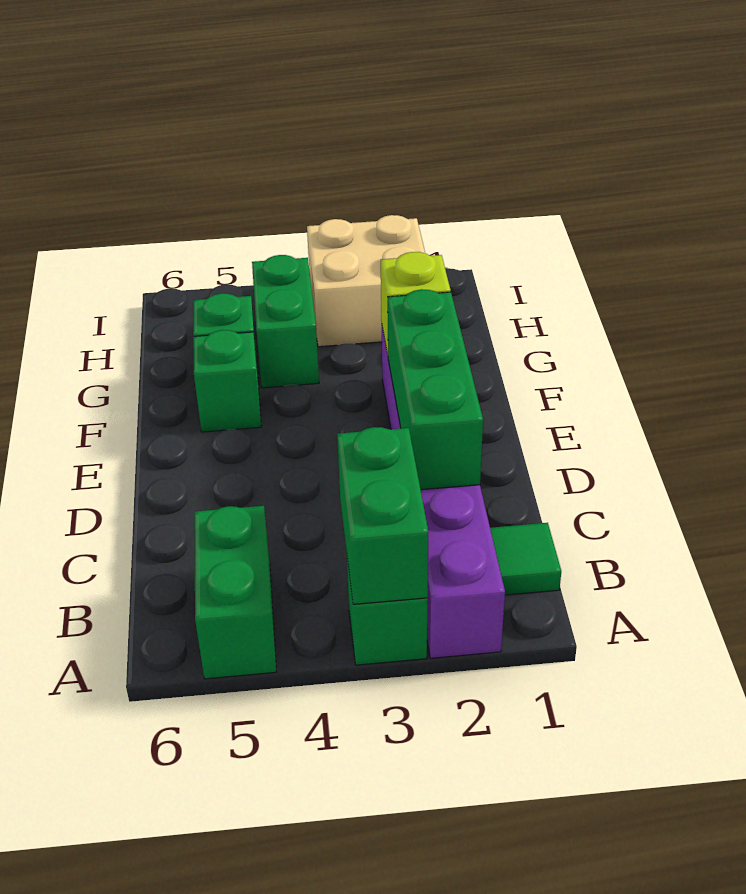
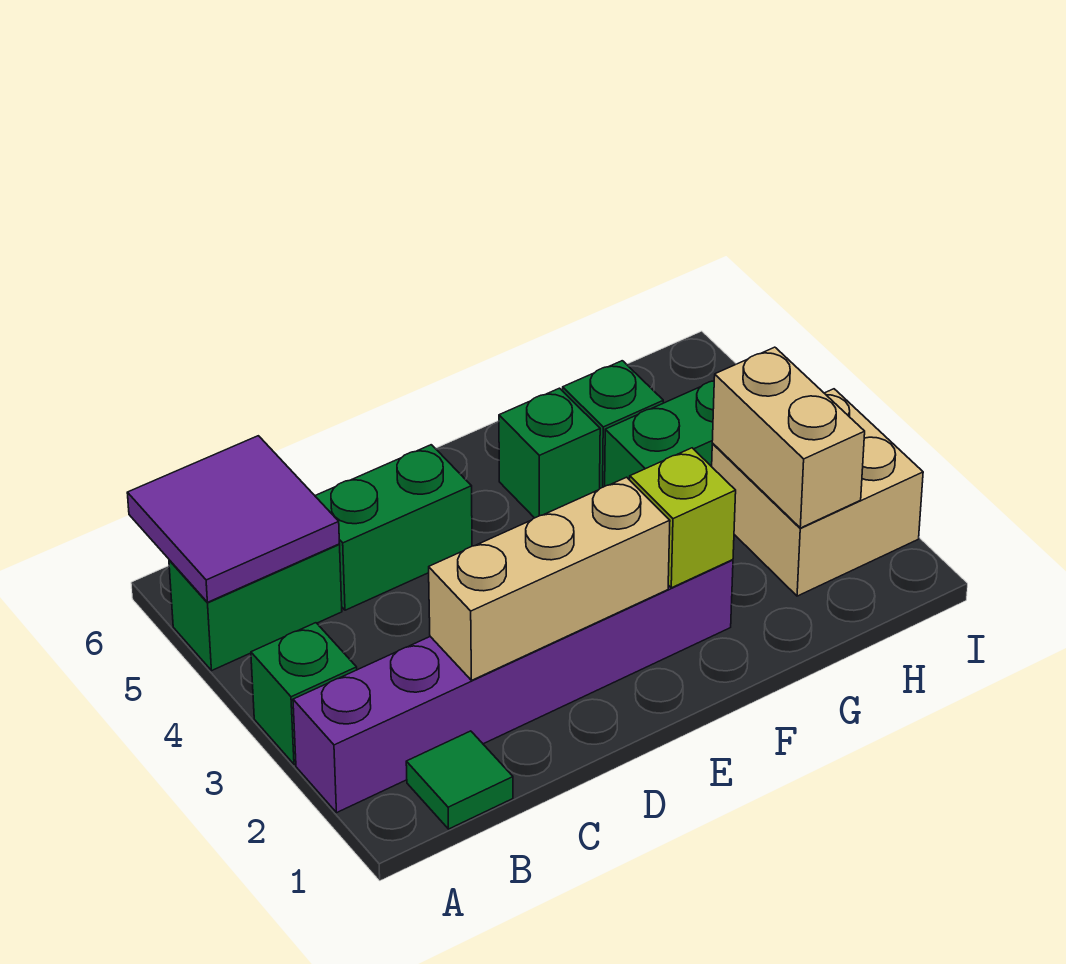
green 1x2 brick [337,427,428,604] -> green 1x2 brick moved to [315,445,472,610]
none -> purple 2x2 tile [127,436,339,602]
green 1x3 brick [388,289,483,490] -> tan 1x3 brick [429,477,670,680]
none -> tan 1x2 brick [712,347,865,528]

